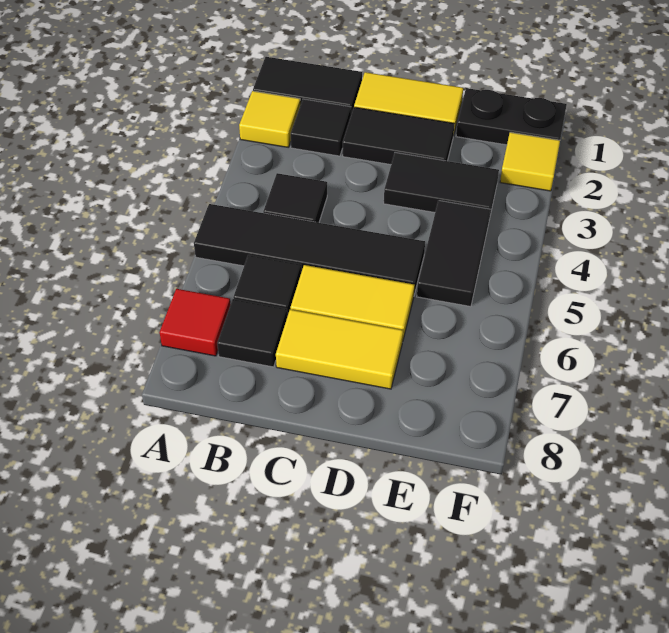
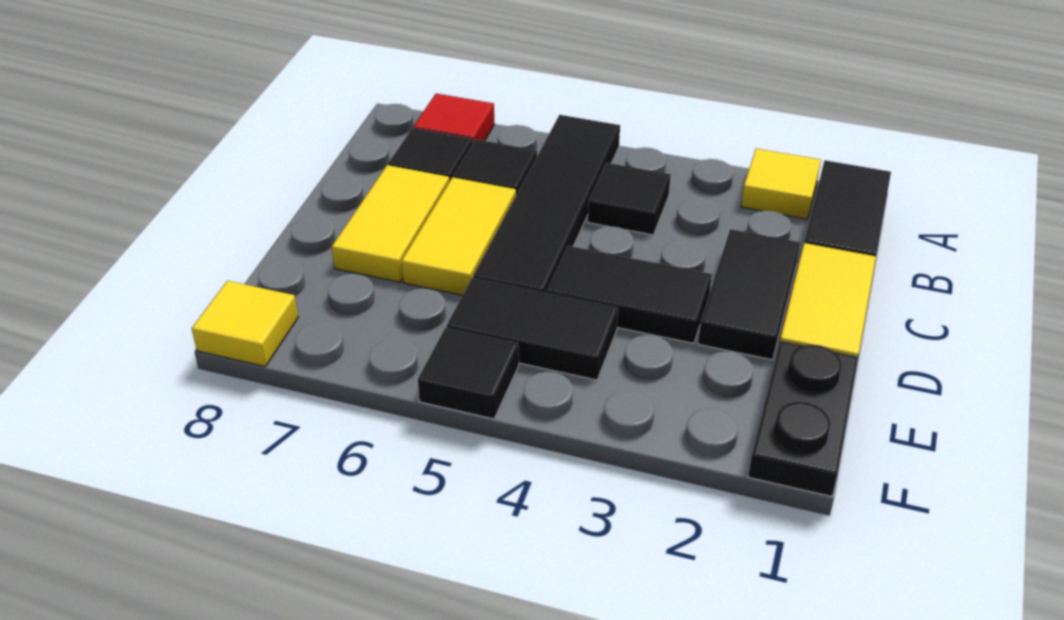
black 1x1 tile [291,99,351,156] -> black 1x1 tile moved to [418,328,519,419]
black 1x2 tile [384,153,499,215] -> black 1x2 tile turned to [547,246,712,343]
yellow 1x1 tile [500,132,560,191] -> yellow 1x1 tile moved to [192,281,298,366]

